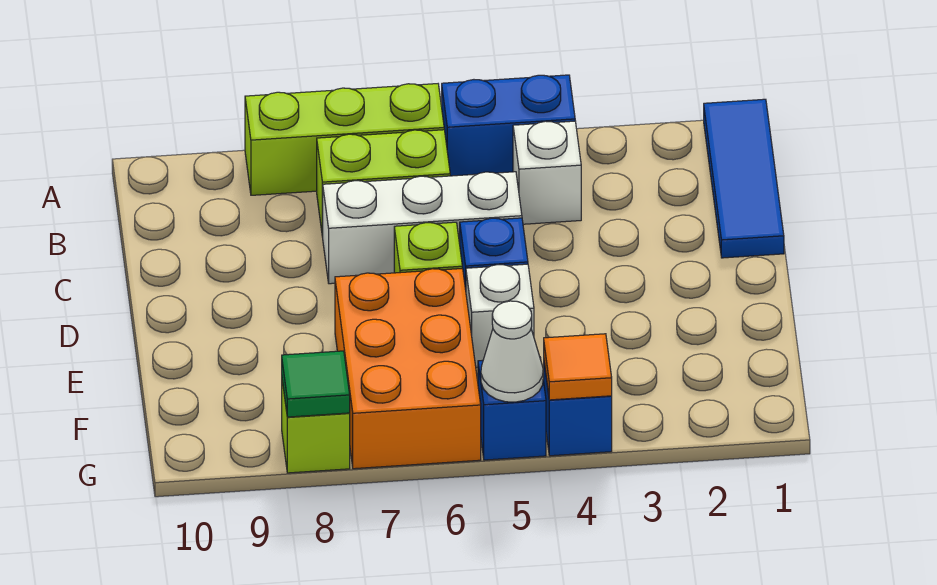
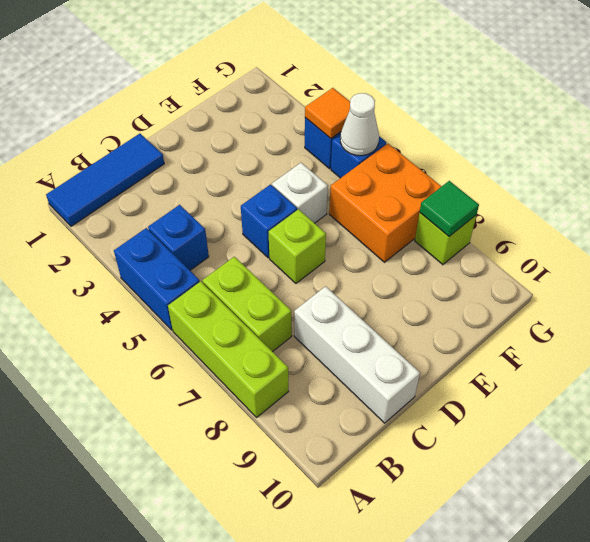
white 1x1 brick [513,121,581,224] -> blue 1x1 brick [148,205,209,270]
white 1x3 brick [323,172,522,284] -> white 1x3 brick moved to [294,286,420,423]
orange 2x3 brick [335,269,481,469] -> orange 2x2 brick [329,144,442,262]

